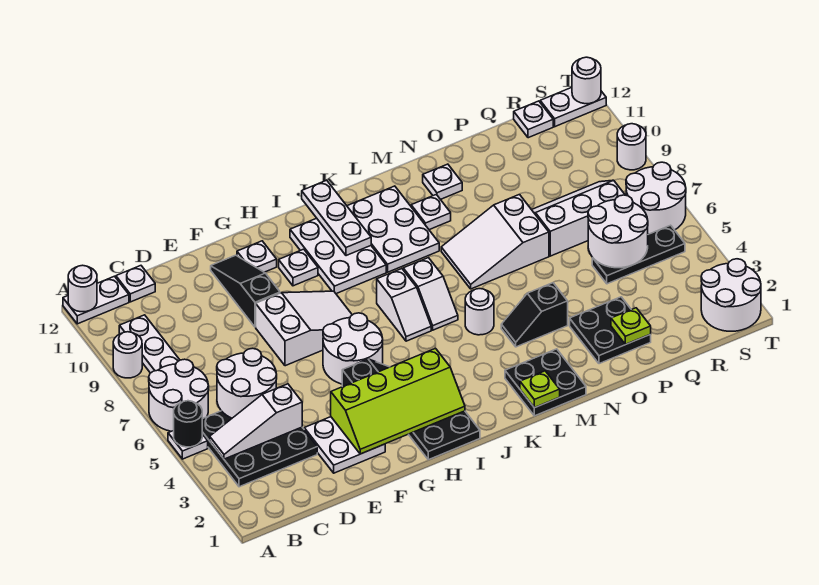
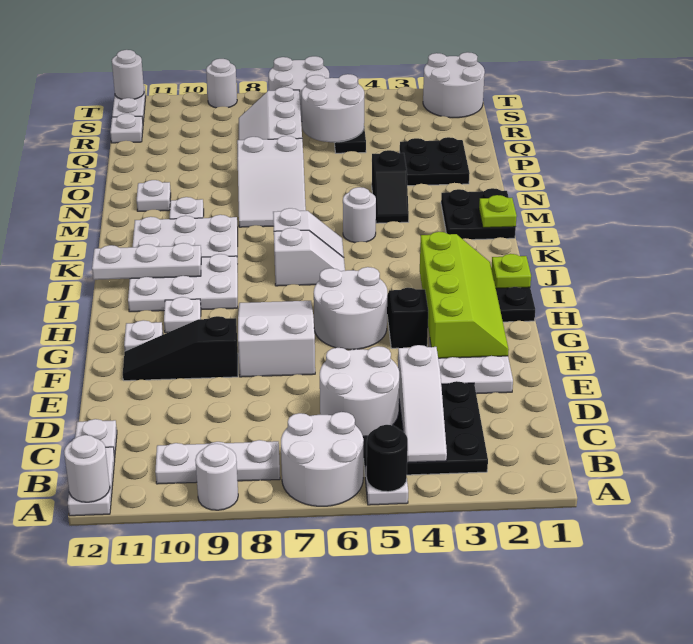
lime 1x1 plate [611,308,651,345] -> lime 1x1 plate moved to [491,254,531,288]

